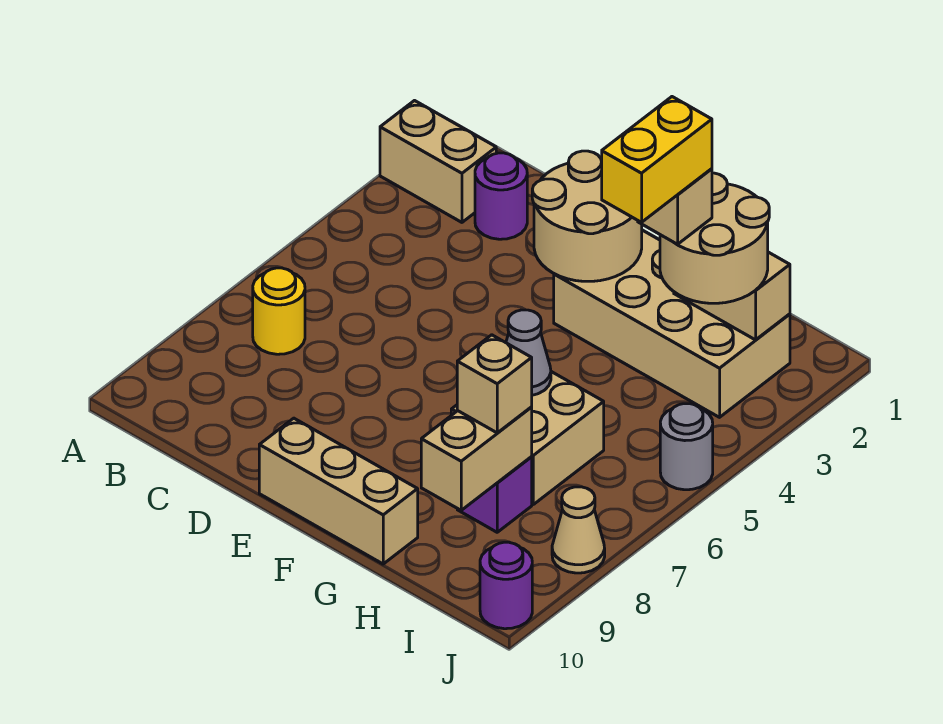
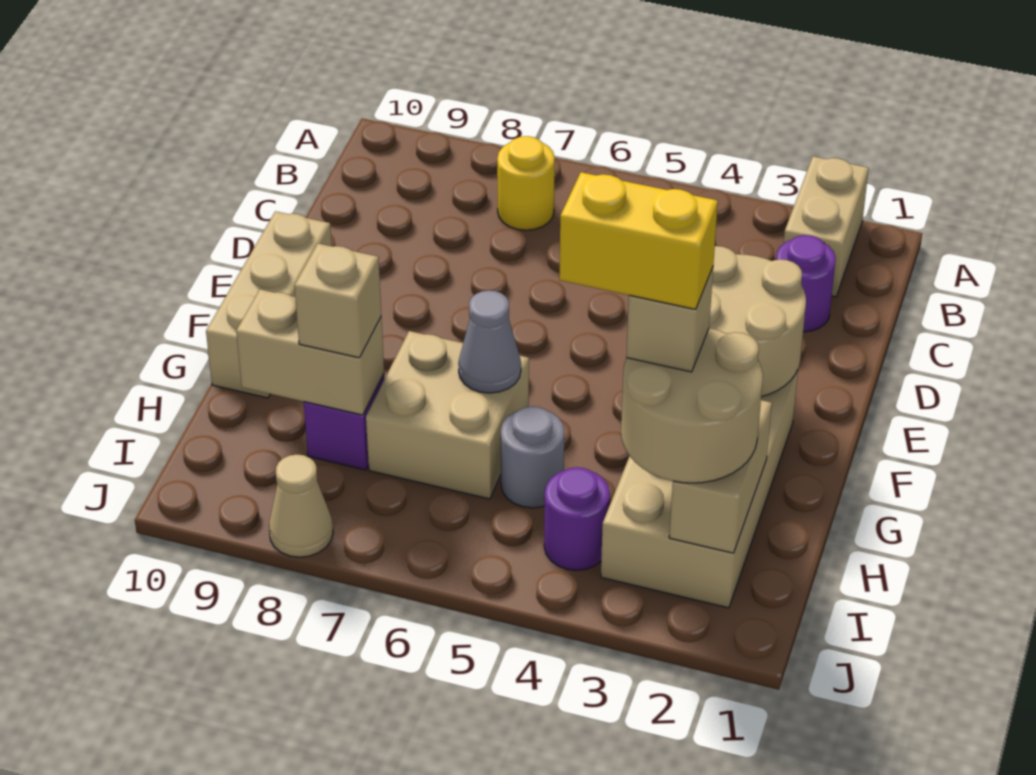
grey 1x1 round brick [660,404,713,490] -> grey 1x1 round brick moved to [501,406,564,508]
purple 1x1 round brick [480,542,532,629] -> purple 1x1 round brick moved to [544,467,610,570]

